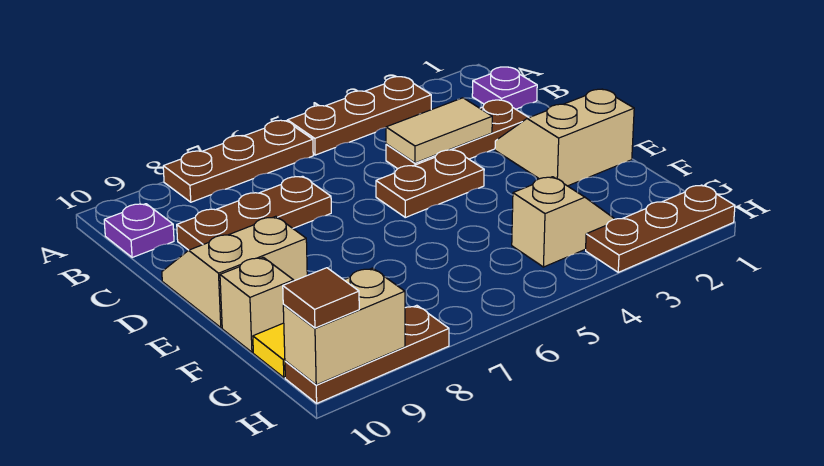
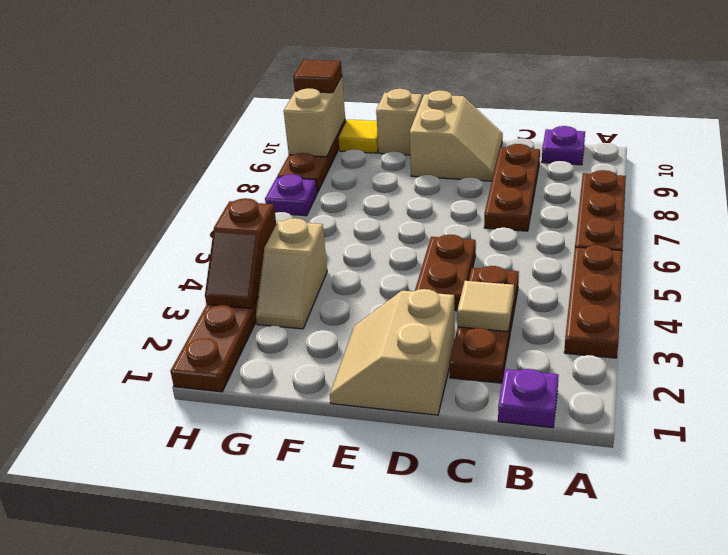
tan 1x2 tile [386,98,492,163] -> tan 1x1 tile [457,281,514,331]
tan 2x2 slope [495,89,634,186] -> tan 2x2 slope turned to [330,289,455,415]
none -> brown 1x2 slope [205,198,276,308]
none -> purple 1x1 plate [265,174,317,216]

